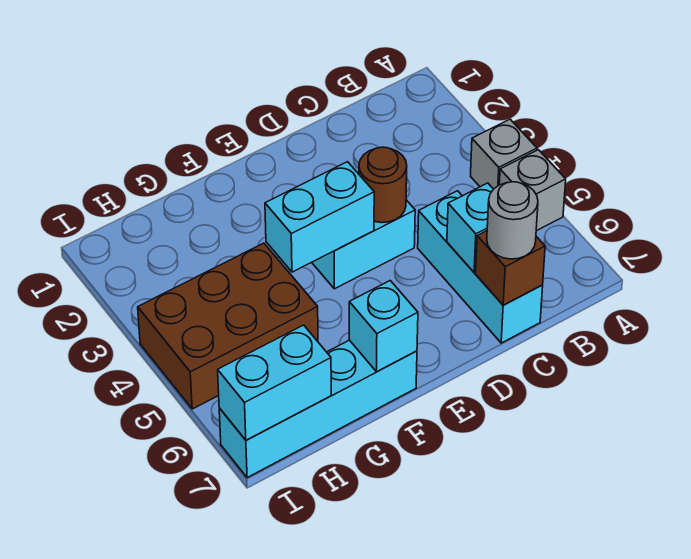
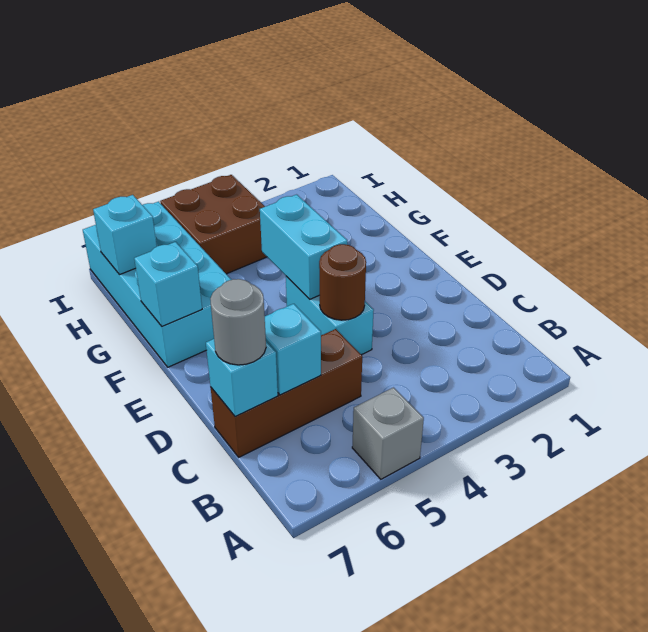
grey 1x1 brick [471,119,537,189] -> none
cyan 1x3 brick [418,191,543,343] -> brown 1x3 brick [211,329,362,457]
brown 1x1 brick [476,231,545,305] -> cyan 1x1 brick [206,339,278,417]
cyan 1x4 brick [219,340,417,477] -> cyan 2x4 brick [83,202,231,367]
brown 2x3 brick [138,243,318,409] -> brown 2x2 brick [160,175,267,274]
cyan 1x2 brick [218,325,331,440] -> cyan 1x1 brick [93,195,157,275]

